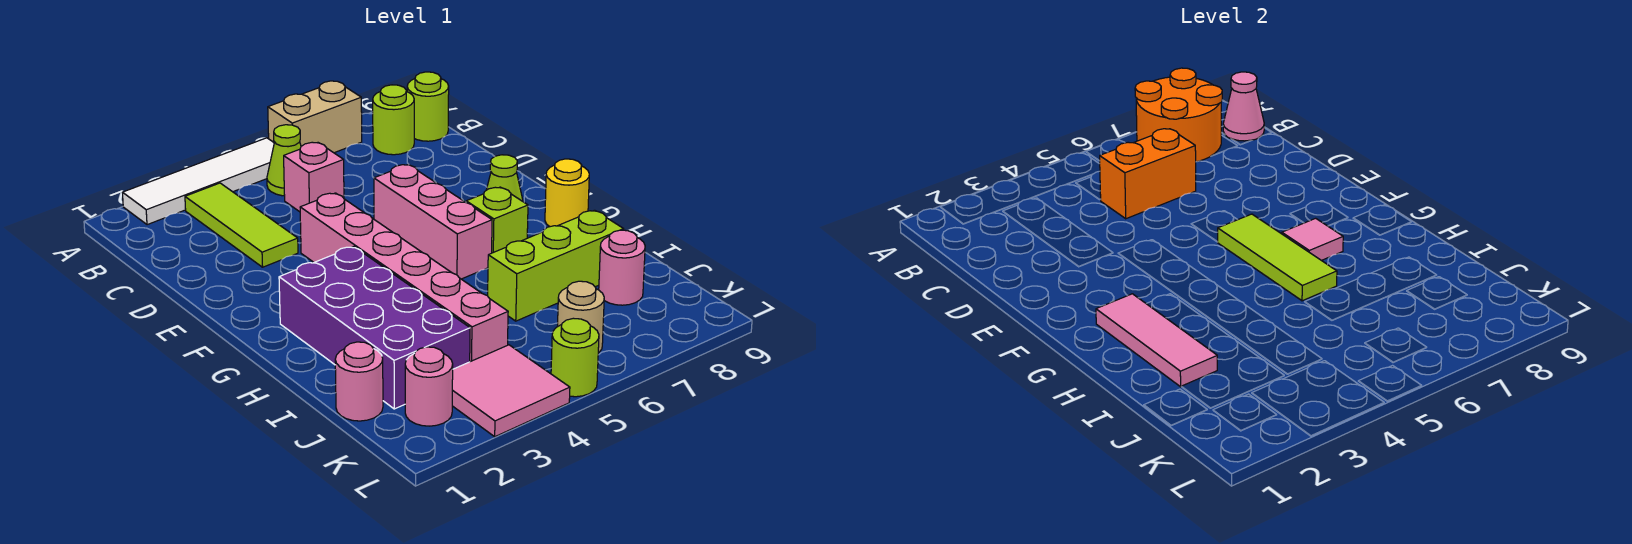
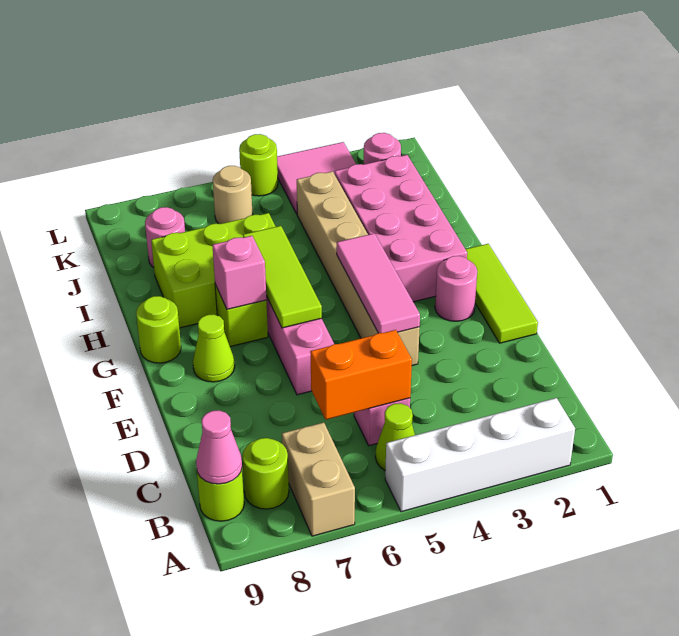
white 1x4 tile [122,138,274,225] -> white 1x4 brick [385,398,575,512]
tan 1x2 brick [268,81,362,153] -> tan 1x2 brick turned to [282,422,355,536]
orange 2x2 round brick [1135,68,1222,162] -> none
lime 1x3 tile [185,183,298,267] -> lime 1x3 tile moved to [466,244,538,343]
pink 1x6 brick [300,193,508,362] -> tan 1x6 brick [297,171,420,366]
purple 2x4 brick [279,247,470,409] -> pink 2x4 brick [335,155,467,302]
pink 1x3 tile [1096,294,1217,387] -> pink 1x3 tile moved to [337,233,420,333]
pink 1x1 tile [1282,218,1343,260] -> pink 1x1 brick [212,236,266,309]
yellow 1x1 round brick [545,159,589,227] -> lime 1x1 round brick [136,296,181,363]
lime 1x3 brick [488,210,624,321] -> lime 2x3 brick [151,213,276,328]
pink 1x1 round brick [335,342,383,421] -> pink 1x1 round brick moved to [435,256,477,321]

